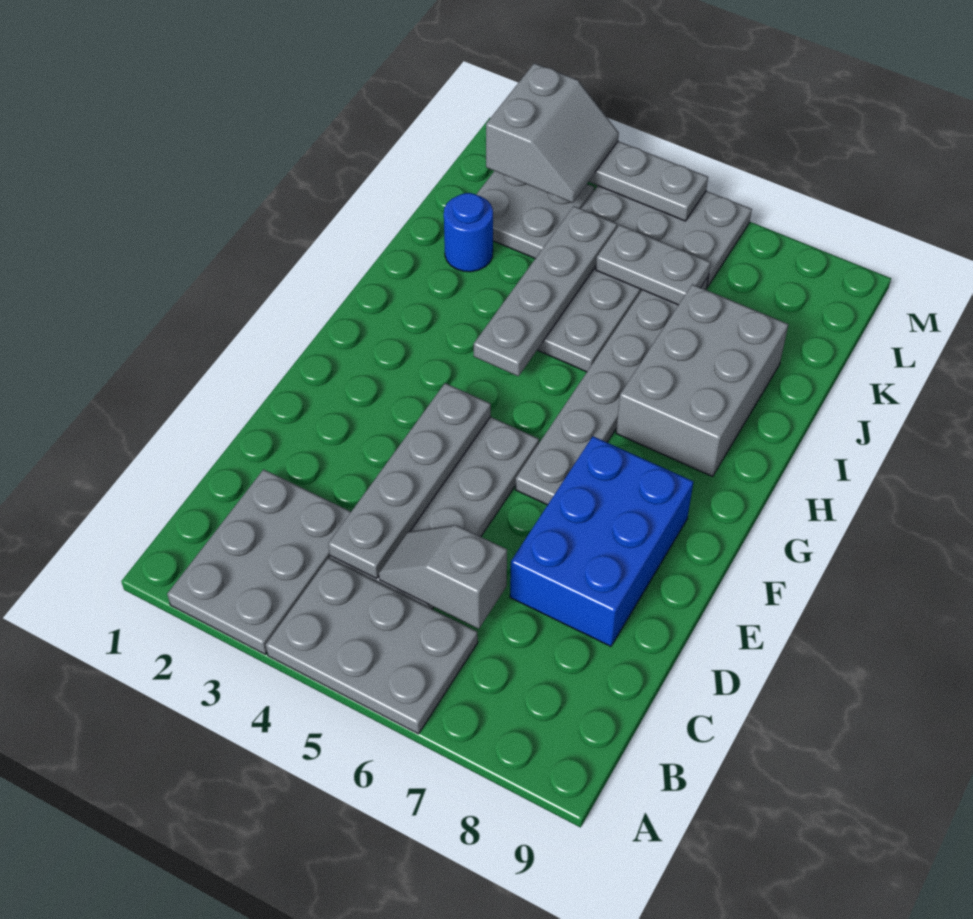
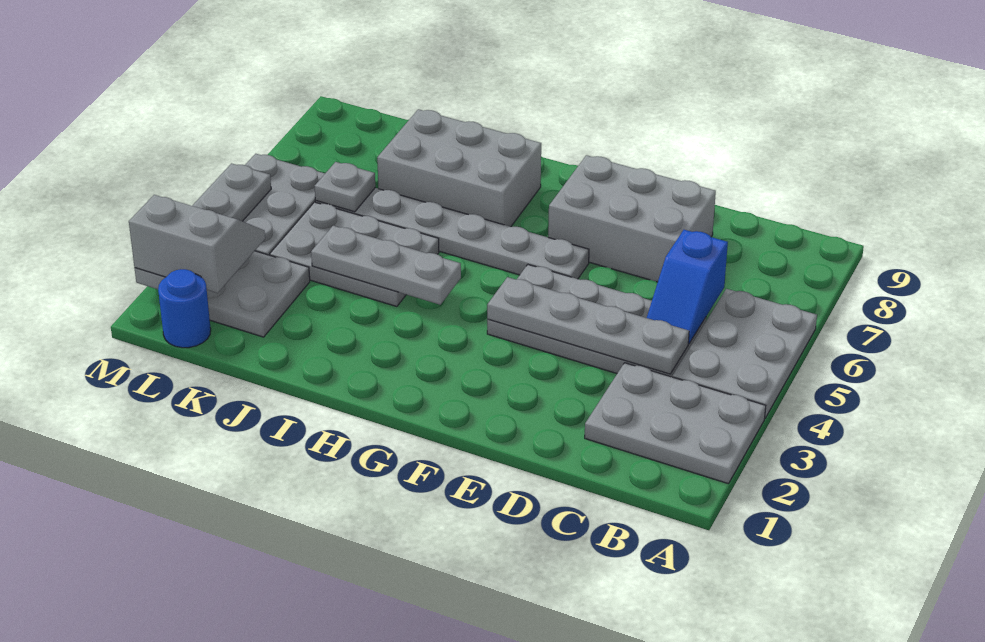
grey 1x2 slope [379,525,507,629] -> blue 1x2 slope [647,230,728,344]
blue 2x3 brick [510,436,694,646] -> grey 2x3 brick [548,155,716,282]
grey 1x4 plate [474,206,617,376] -> grey 1x3 plate [311,226,461,305]
blue 1x1 round brick [444,193,493,272] -> blue 1x1 round brick moved to [158,269,211,348]
grey 1x2 plate [596,225,711,305] -> grey 1x1 plate [315,162,375,212]

